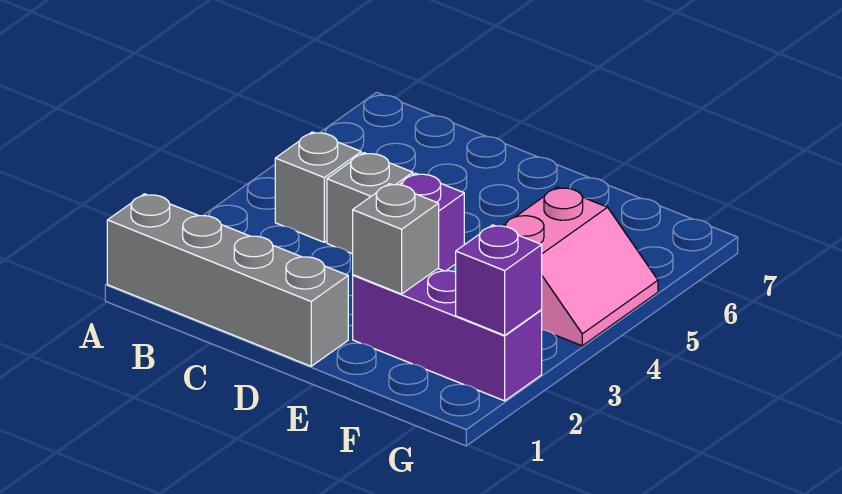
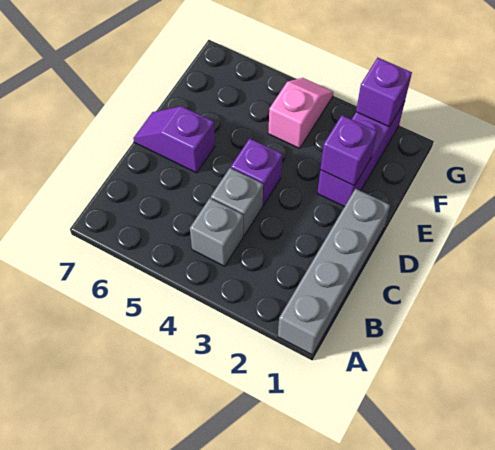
none -> purple 1x2 slope [134,106,215,173]
grey 1x1 brick [353,184,439,294] -> purple 1x1 brick [320,115,377,186]
pink 2x2 slope [503,187,658,346] -> pink 1x2 slope [268,78,333,148]

